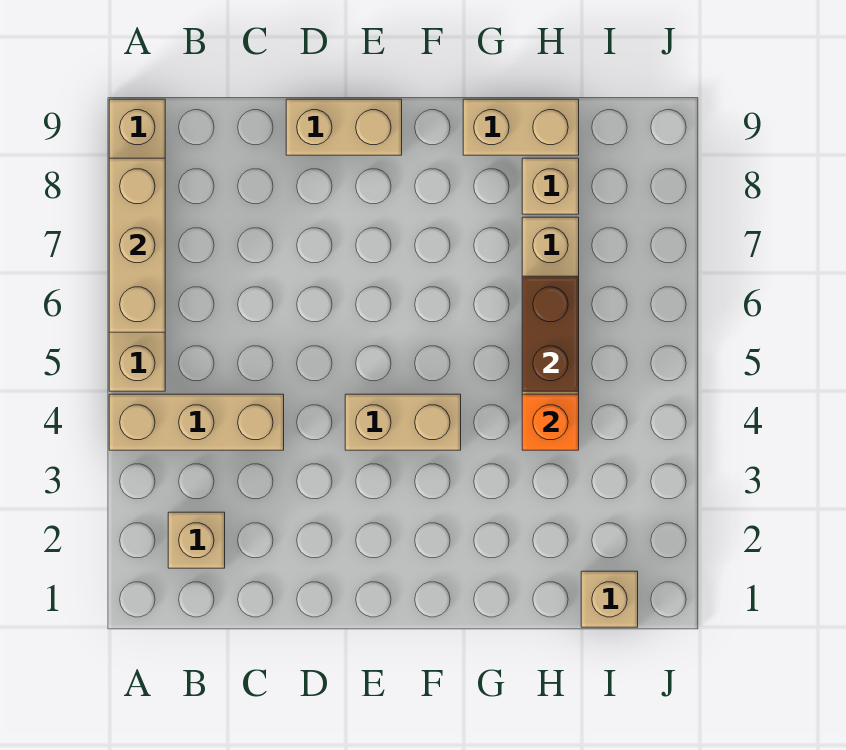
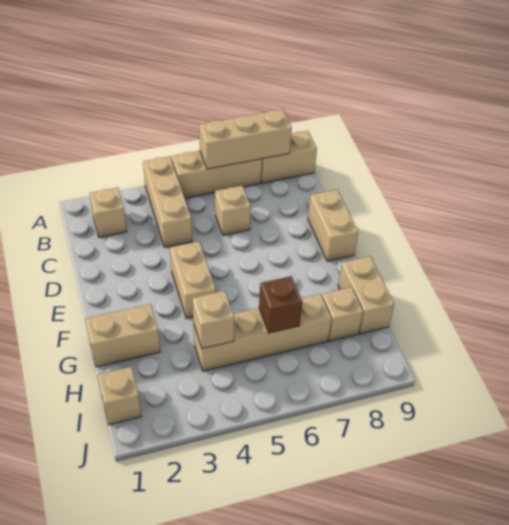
none -> tan 1x1 brick [215,186,251,235]
none -> tan 1x2 brick [86,304,160,367]
orange 1x1 brick [522,394,579,450] -> tan 1x1 brick [193,291,234,349]
brown 1x2 brick [522,276,579,391] -> brown 1x1 brick [259,276,302,333]

